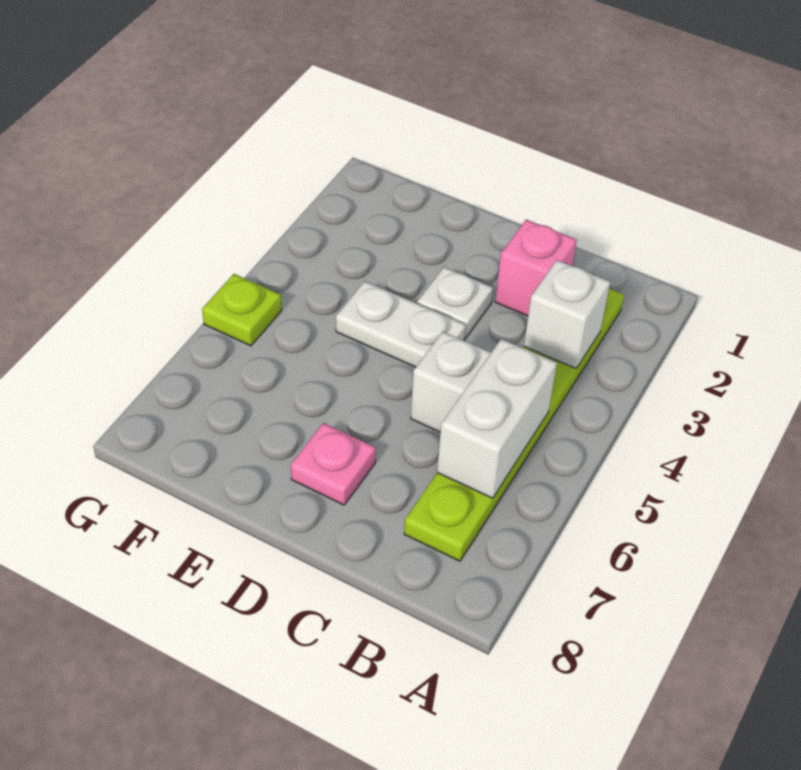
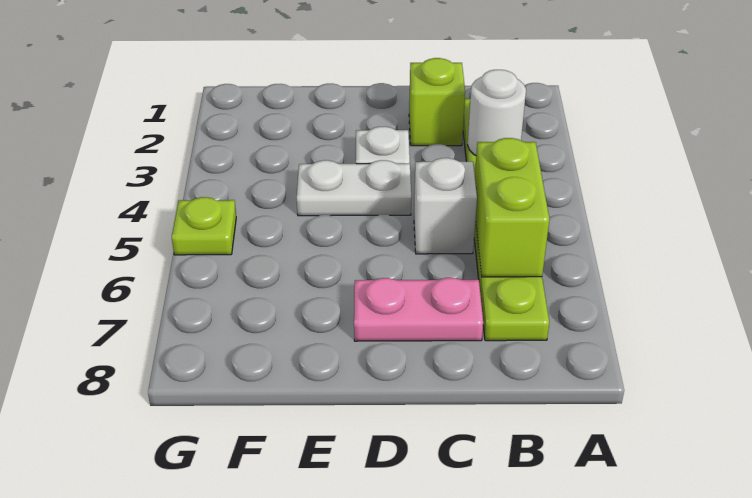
white 1x1 brick [524,260,610,368] -> white 1x1 round brick [468,70,526,155]
white 1x2 brick [437,339,557,498] -> lime 1x2 brick [475,138,549,277]
pink 1x1 brick [495,220,577,316] -> lime 1x1 brick [409,58,465,146]
pink 1x1 plate [291,423,376,505] -> pink 1x2 plate [354,278,483,341]

